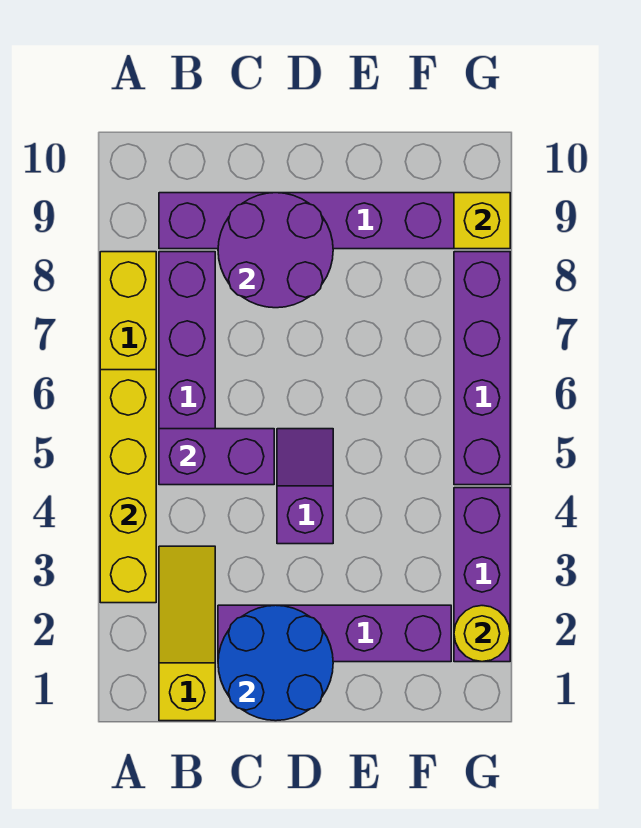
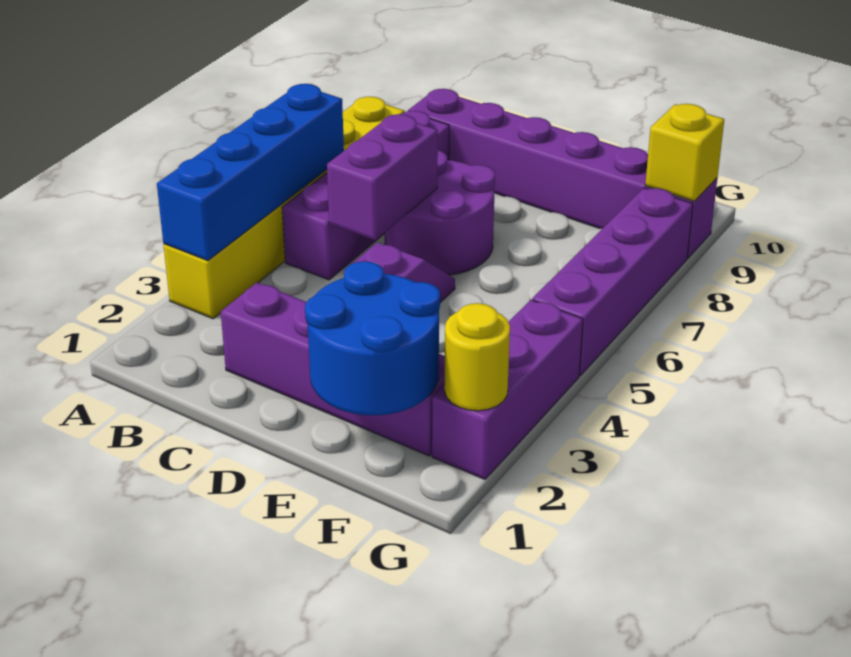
yellow 1x4 brick [100,370,156,603] -> blue 1x4 brick [157,84,344,261]
yellow 1x3 slope [159,546,215,721] -> none
purple 1x2 brick [159,429,274,485] -> purple 1x2 brick turned to [327,114,438,240]
blue 2x2 round brick [218,605,333,721] -> blue 2x2 round brick moved to [305,261,440,415]
purple 2x2 round brick [218,193,333,308] -> purple 2x2 round brick moved to [385,150,495,275]

